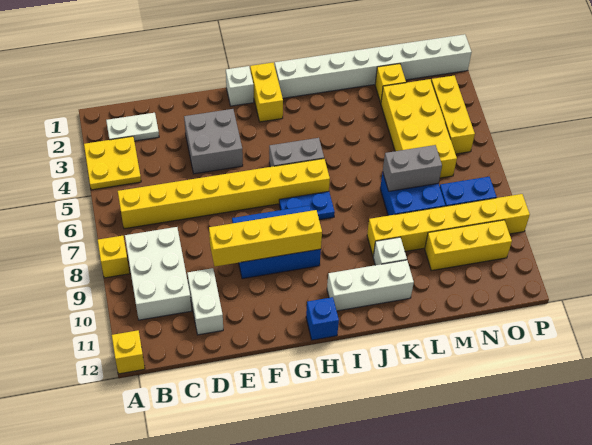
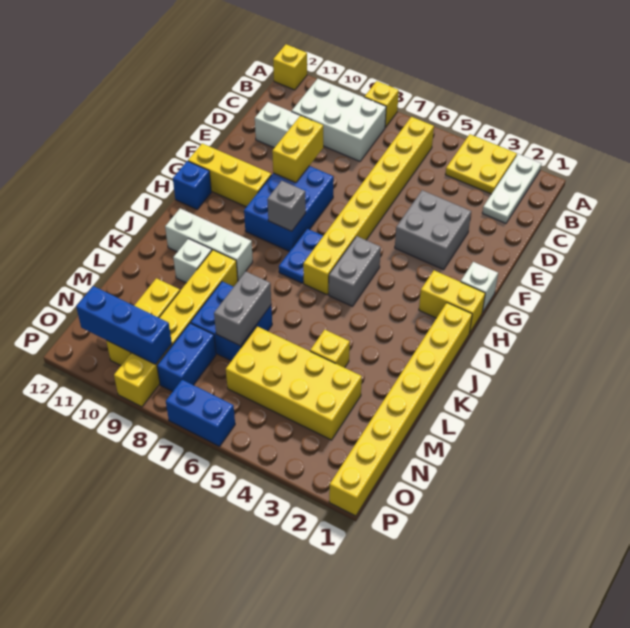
white 1x2 plate [106,113,159,141] -> white 1x3 plate [482,154,541,223]
yellow 1x4 brick [209,210,322,266] -> yellow 1x2 brick [272,116,323,183]
none -> grey 1x1 brick [267,181,306,231]
white 1x8 brick [275,34,472,98] -> yellow 1x8 brick [329,303,472,516]
white 1x3 brick [327,260,414,311] -> white 1x3 brick turned to [165,208,253,281]
yellow 1x1 brick [375,64,406,103] -> yellow 1x1 brick moved to [310,330,350,368]
yellow 1x3 brick [431,75,475,154] -> yellow 1x3 brick moved to [188,143,271,207]
none -> blue 1x3 brick [76,286,172,364]
none -> blue 1x2 brick [166,380,235,446]

